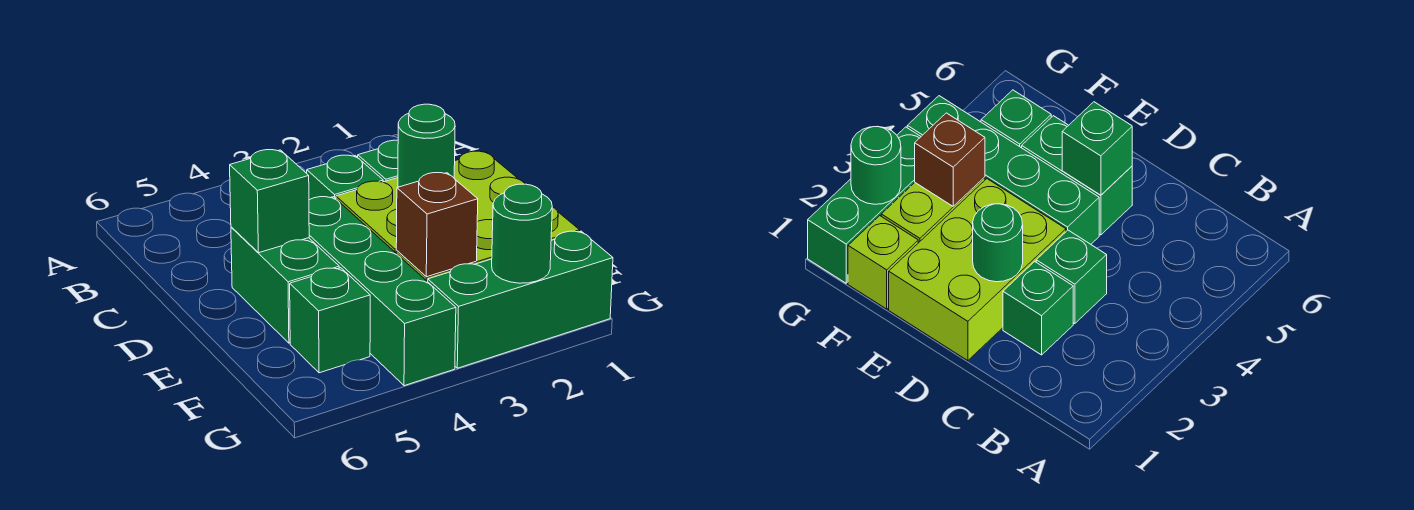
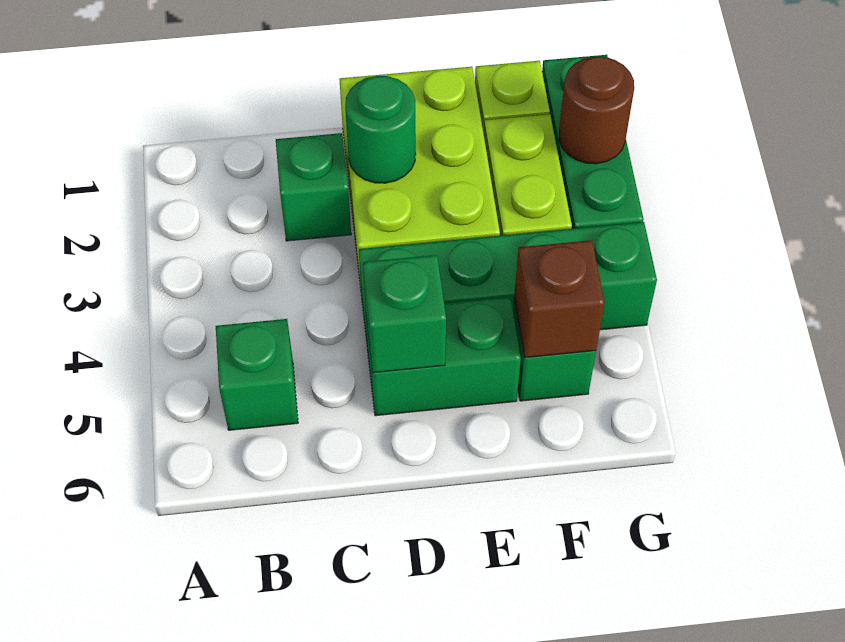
green 1x1 brick [307,155,383,200] -> green 1x1 brick moved to [216,319,298,430]
brown 1x1 brick [396,173,478,277] -> brown 1x1 brick moved to [514,240,605,358]
green 1x1 round brick [492,184,552,283] -> brown 1x1 round brick [559,56,634,164]

